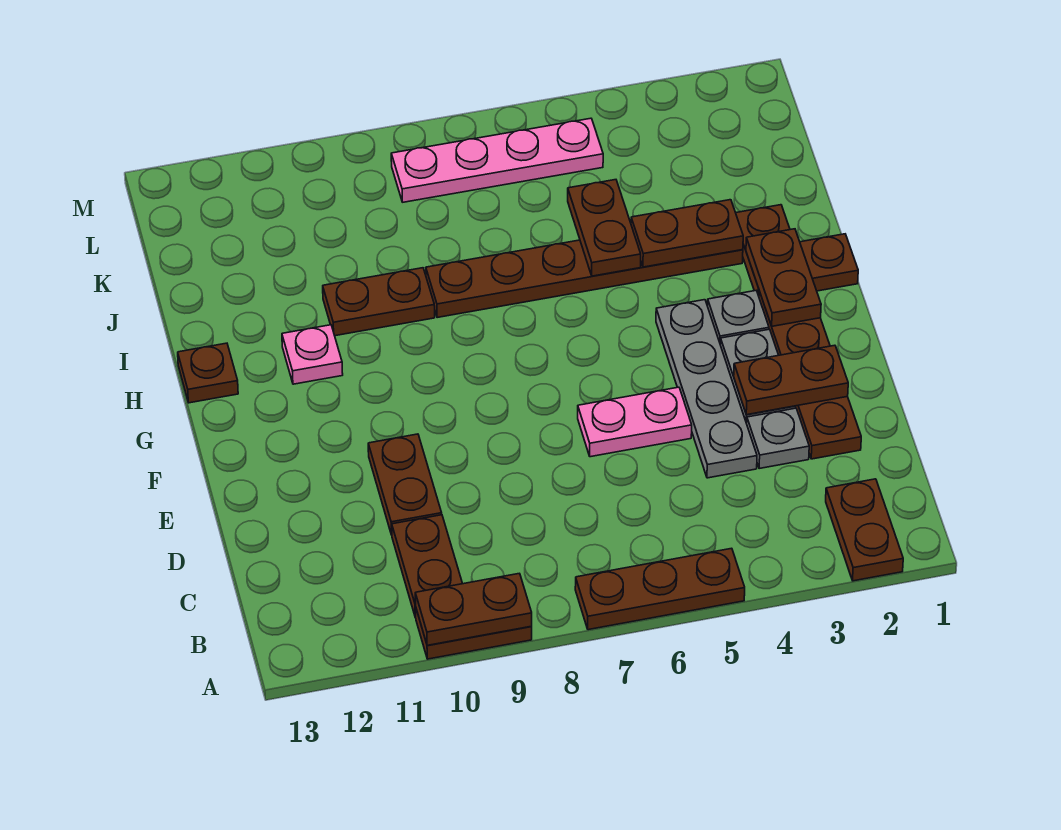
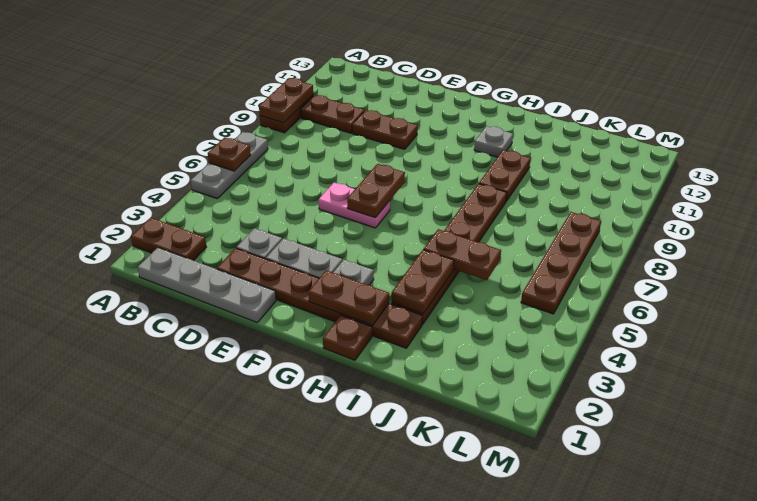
brown 1x3 plate [575,548,745,630] -> grey 1x3 plate [191,132,268,198]
grey 1x4 plate [656,300,757,478] -> grey 1x4 plate moved to [137,248,276,322]
brown 1x2 plate [734,345,848,415] -> brown 1x2 plate moved to [347,164,405,218]
pink 1x2 plate [578,387,692,457] -> pink 1x2 plate turned to [319,183,390,228]
pink 1x1 plate [282,325,343,384] -> grey 1x1 plate [474,126,513,157]
brown 1x1 plate [178,343,238,403] -> brown 1x1 plate moved to [208,137,251,171]
pink 1x4 plate [391,118,603,202] -> brown 1x4 plate [521,212,601,314]

